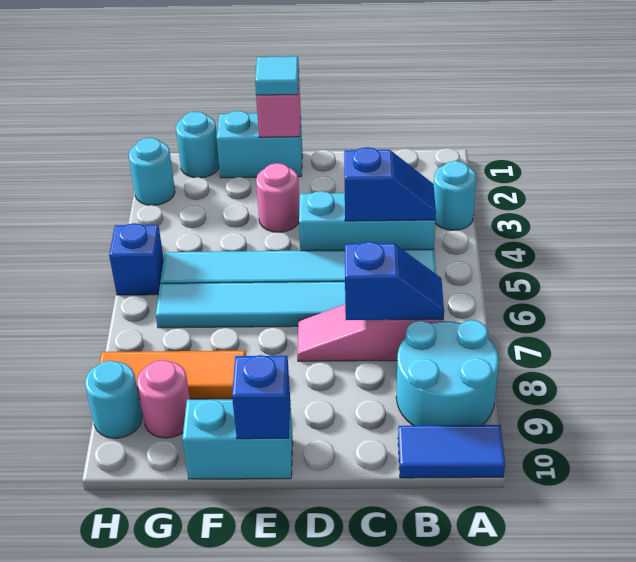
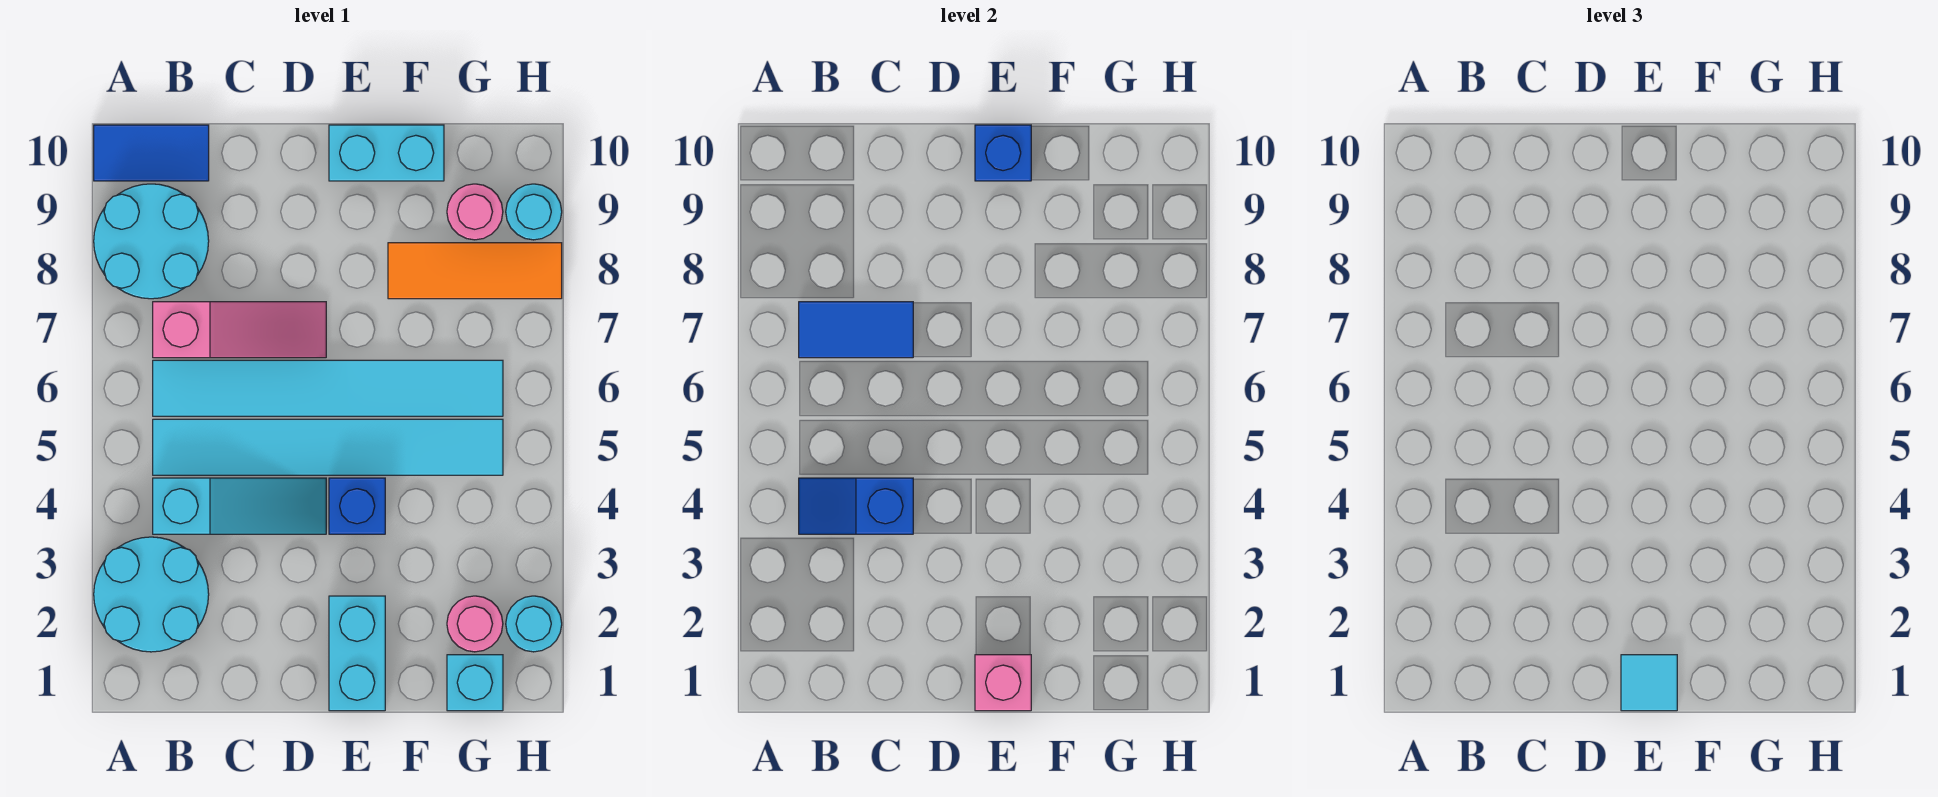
cyan 1x1 round brick [434,161,477,230] -> cyan 2x2 round brick [94,537,209,652]
cyan 1x3 brick [299,191,435,251] -> cyan 1x3 slope [153,478,326,534]
blue 1x2 slope [345,242,444,320] -> blue 1x2 tile [799,302,913,358]
cyan 1x2 brick [217,111,302,178] -> cyan 1x2 brick turned to [329,596,385,711]
pink 1x1 round brick [256,163,300,232] -> pink 1x1 round brick moved to [447,596,503,652]
cyan 1x1 round brick [176,111,219,178] -> cyan 1x1 brick [447,655,503,711]
blue 1x1 brick [109,223,164,295] -> blue 1x1 brick moved to [329,478,385,534]

